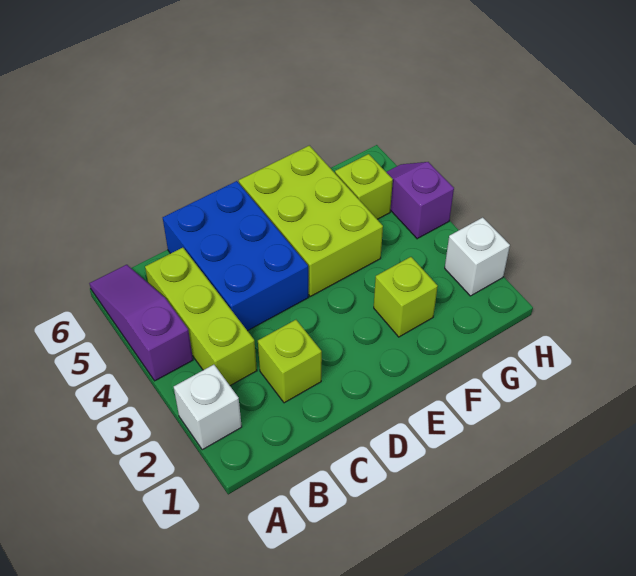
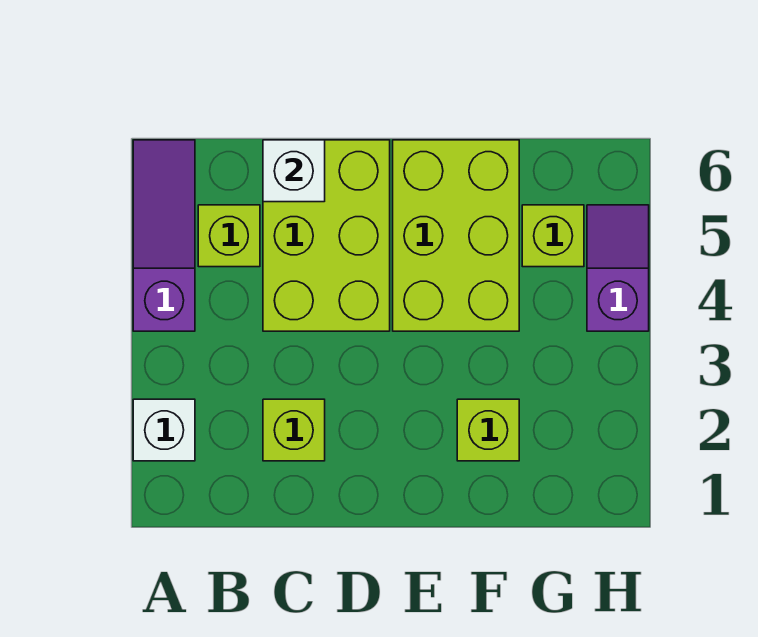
lime 1x3 brick [145,248,257,386] -> lime 1x1 brick [198,205,260,267]
blue 2x3 brick [163,181,309,331] -> lime 2x3 brick [263,140,390,331]
white 1x1 brick [445,217,510,296] -> white 1x1 brick moved to [263,140,325,202]

